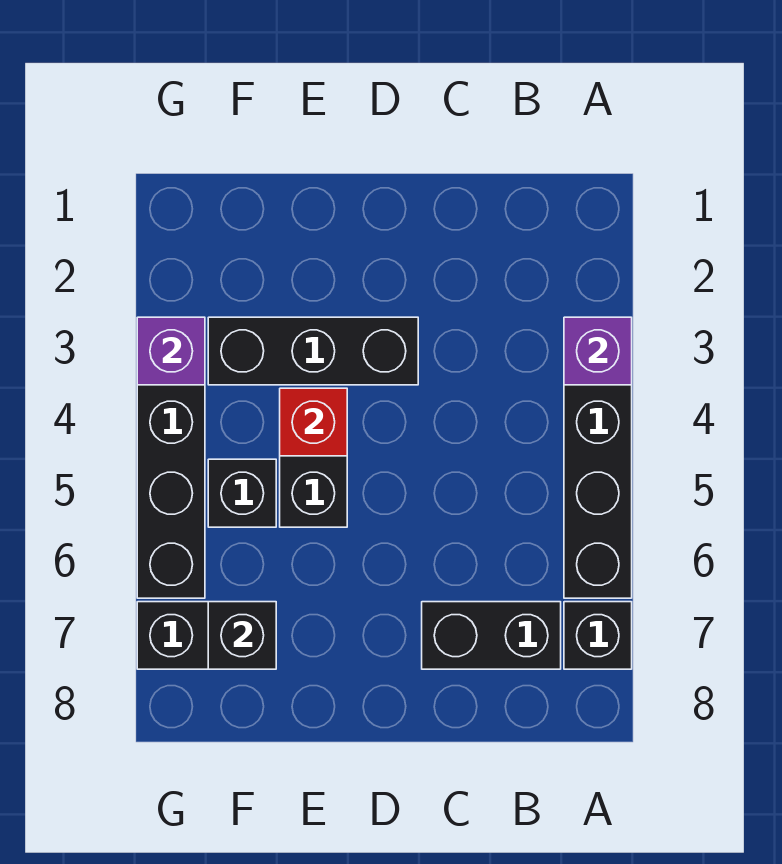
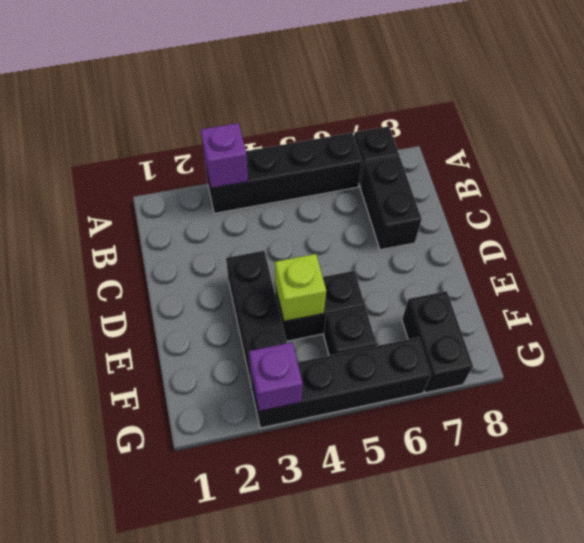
red 1x1 brick [280,388,347,456] -> lime 1x1 brick [275,254,326,321]
black 1x1 brick [208,602,276,669] -> none

